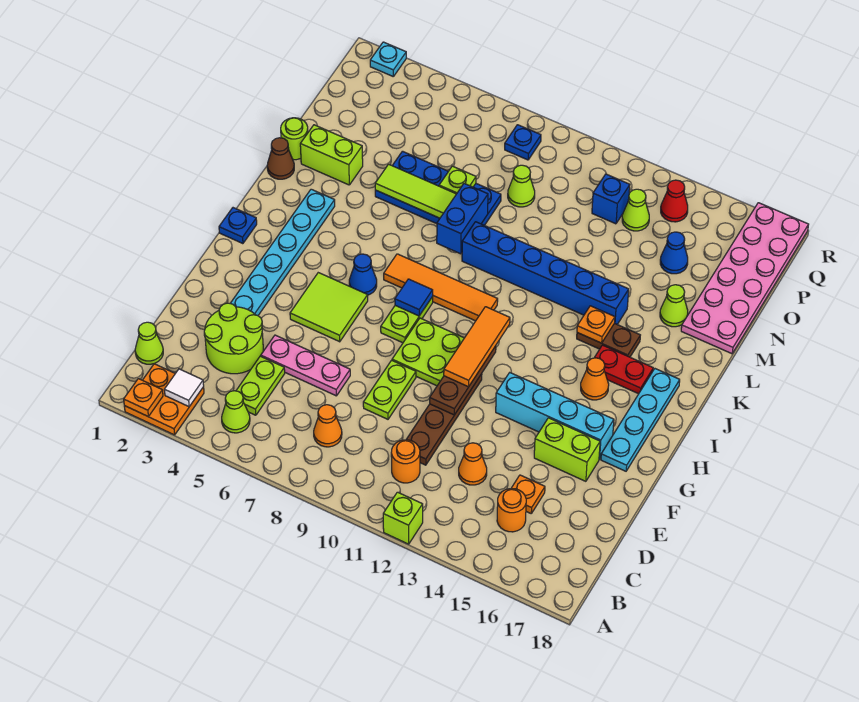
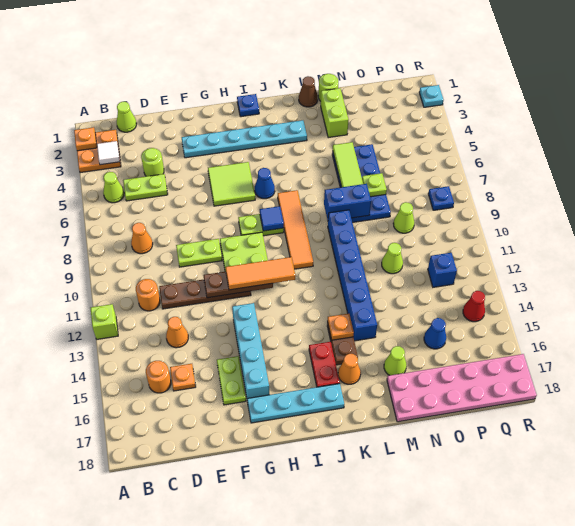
lime 2x2 round brick [204,303,263,374] -> lime 1x1 round brick [141,148,164,176]
pink 1x3 plate [261,335,350,396] -> none
lime 1x2 brick [534,418,600,481] -> lime 1x2 plate [217,356,246,405]
orange 1x1 cone [581,358,609,400] -> orange 1x1 cone moved to [338,354,361,384]
lime 1x1 cone [622,189,649,231] -> lime 1x1 cone moved to [382,243,403,274]

